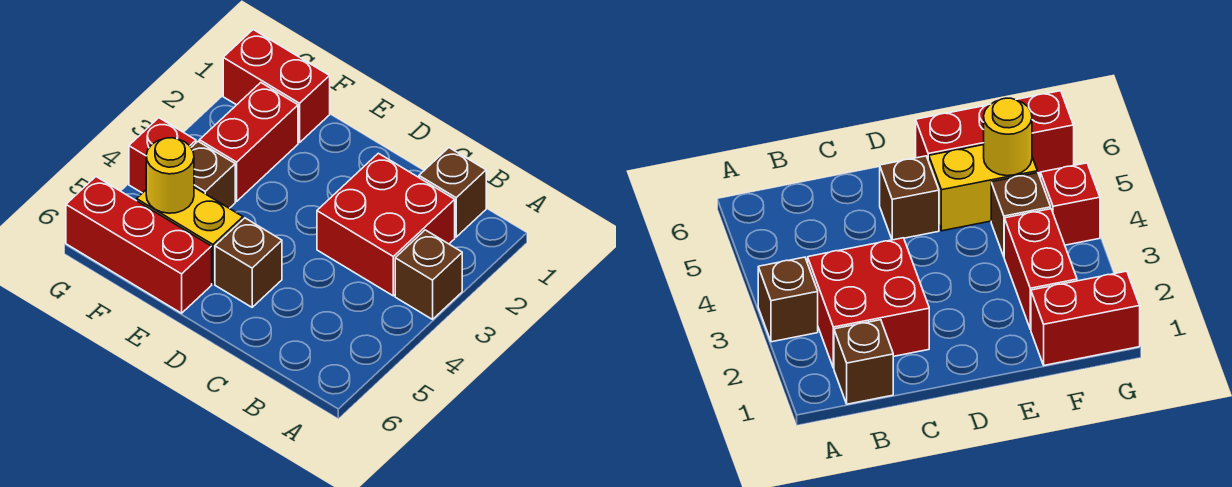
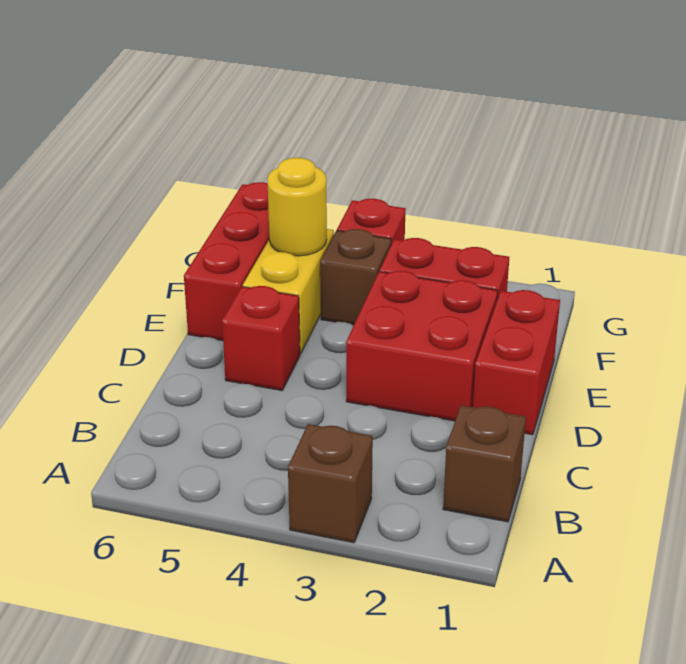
red 2x2 brick [317,153,455,296] -> red 2x2 brick moved to [346,271,498,421]
brown 1x1 brick [215,218,282,307] -> red 1x1 brick [222,286,300,391]
red 1x2 brick [223,30,330,143] -> red 1x2 brick moved to [473,290,560,435]

